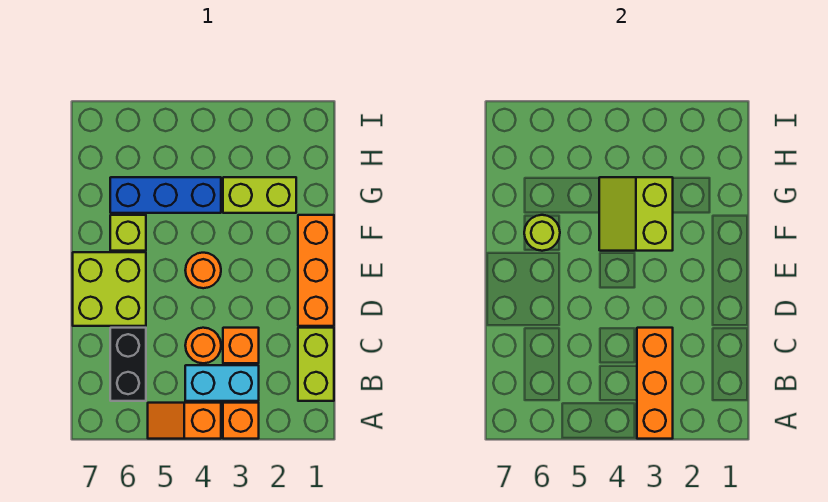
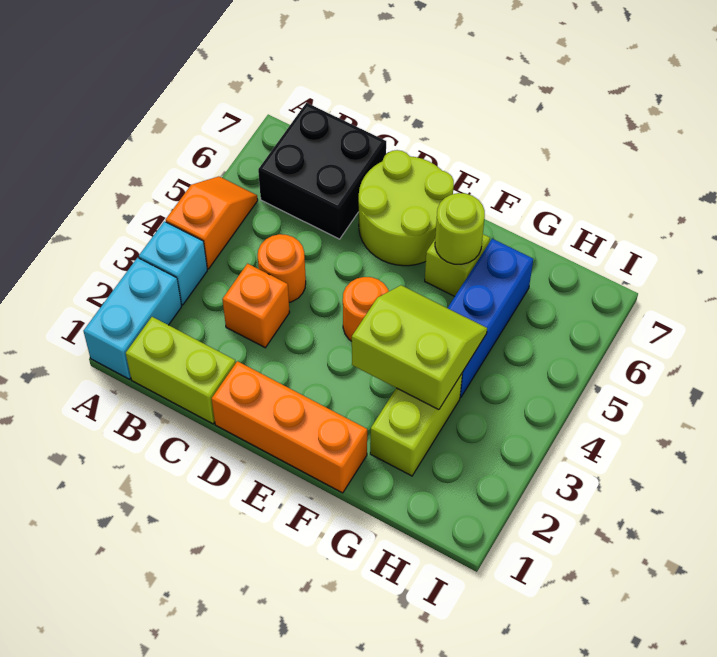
orange 1x1 brick [223,403,259,439] -> cyan 1x1 brick [139,221,207,305]
orange 1x3 brick [637,328,673,439] -> none
cyan 1x2 brick [185,365,259,401] -> cyan 1x2 brick moved to [83,258,182,379]
black 1x2 brick [110,328,146,401] -> black 2x2 brick [258,103,386,239]
lime 2x2 brick [73,252,146,326] -> lime 2x2 round brick [359,150,454,266]

